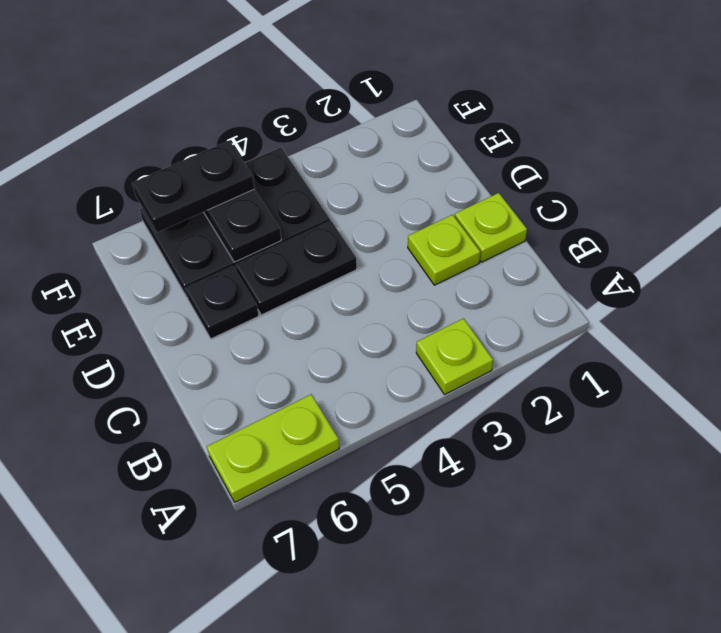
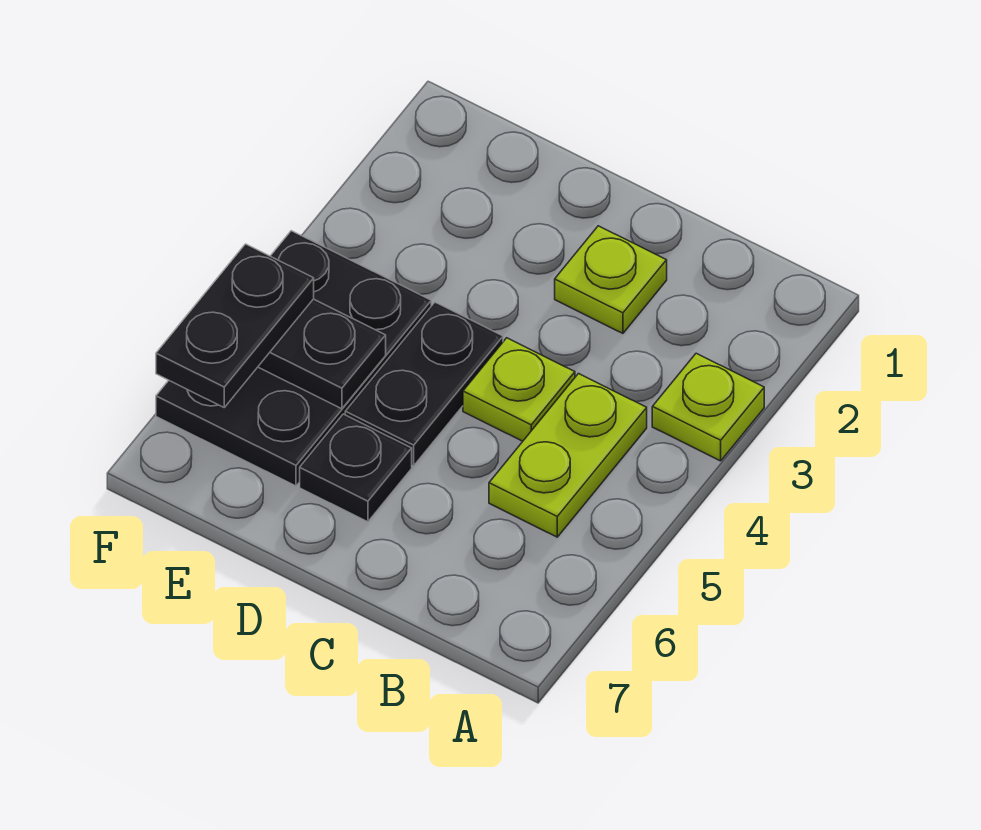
lime 1x2 plate [207,394,339,502] -> lime 1x2 plate moved to [489,374,647,537]
lime 1x1 plate [455,193,527,262] -> lime 1x1 plate moved to [463,338,575,441]

